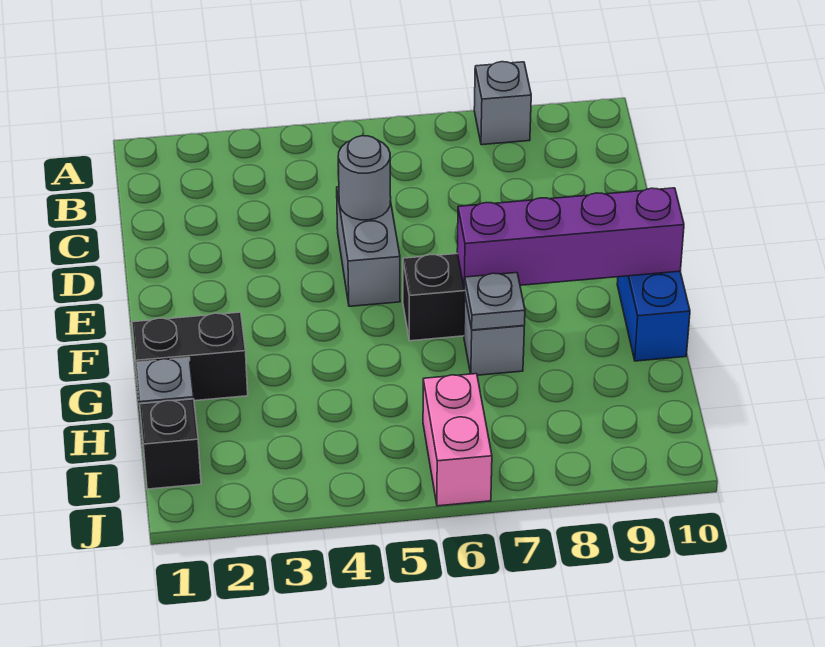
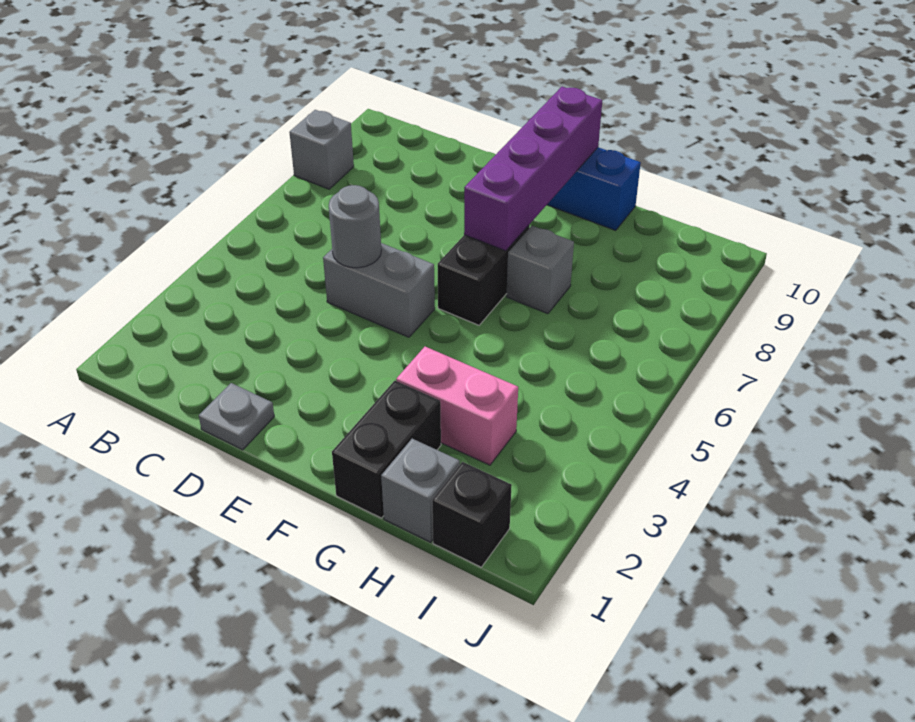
grey 1x1 plate [465,273,525,330] -> grey 1x1 plate moved to [199,383,274,450]
pink 1x2 brick [423,374,492,506] -> pink 1x2 brick moved to [396,347,518,465]

